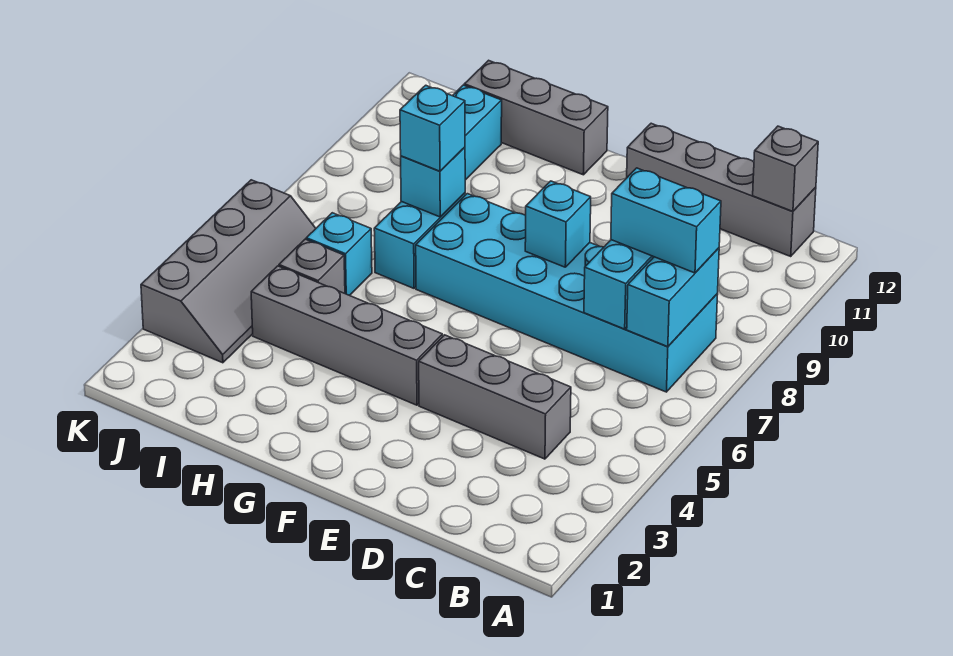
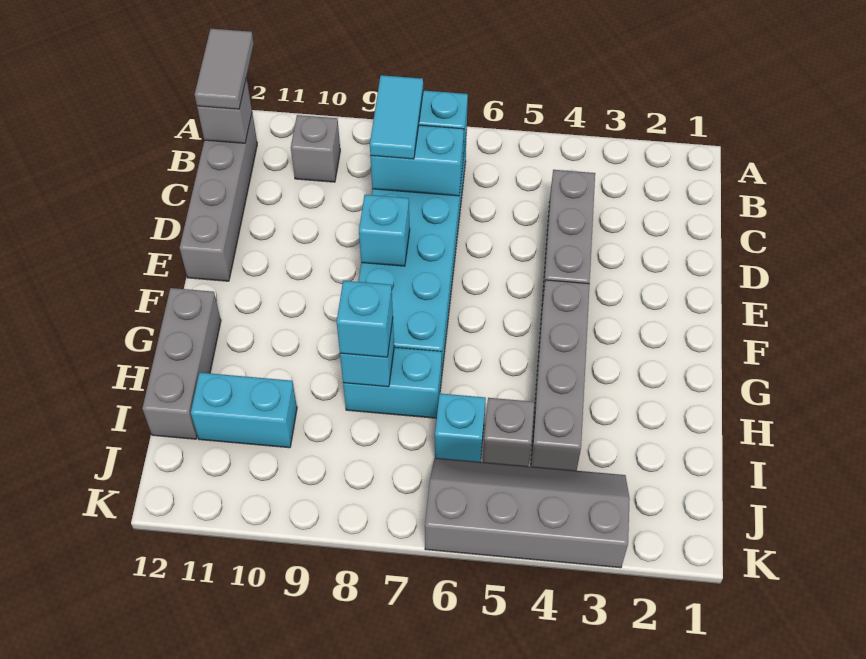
none -> grey 1x2 tile [195,29,254,109]
cyan 1x2 brick [611,168,721,273] -> cyan 1x2 tile [370,75,423,159]
none -> grey 1x1 brick [291,115,340,182]

